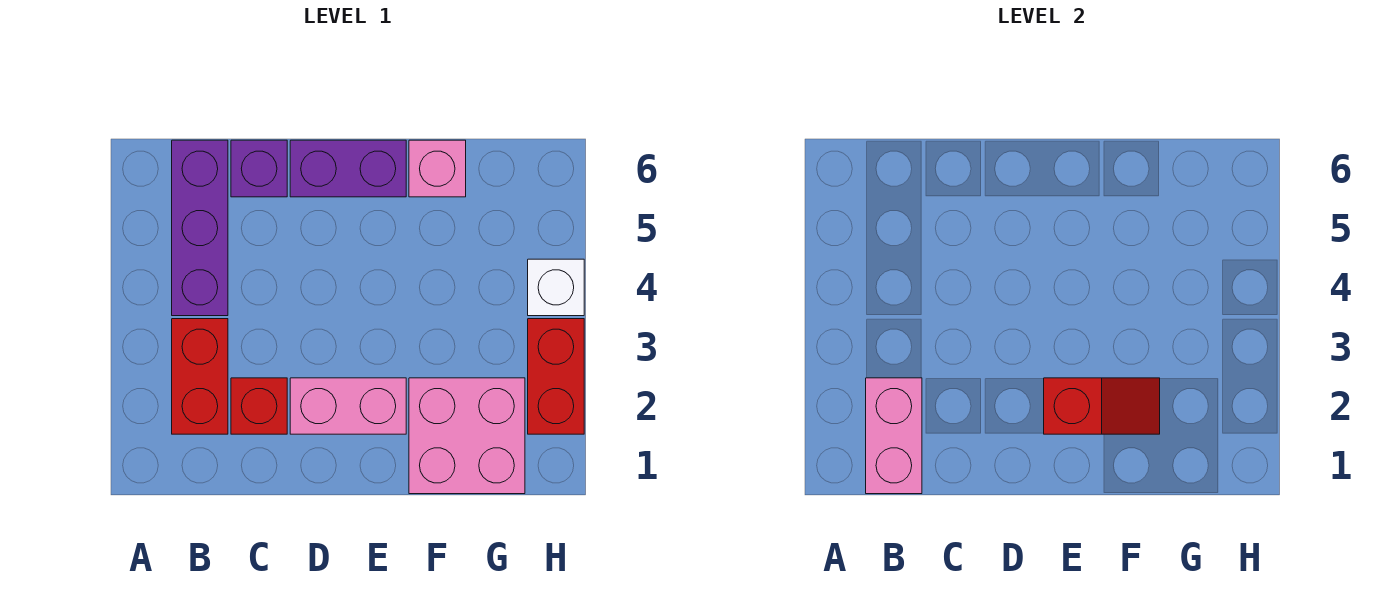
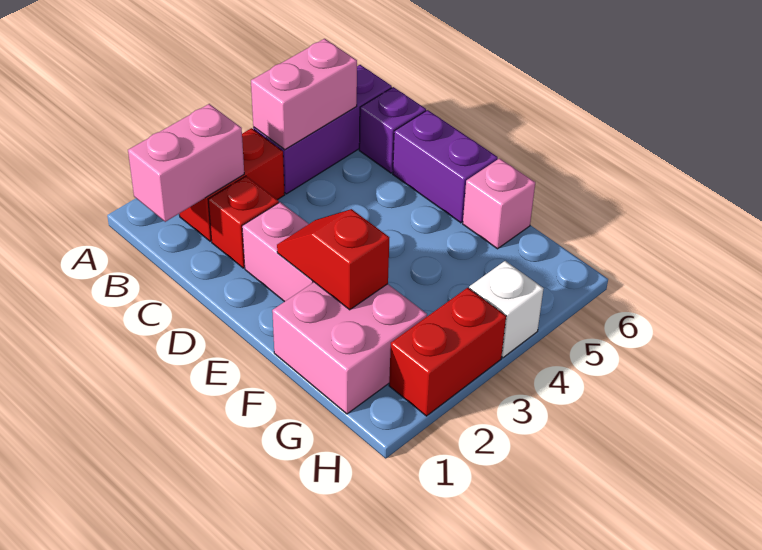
none -> pink 1x2 brick [251,39,357,150]
red 1x2 slope [1044,378,1160,434] -> red 1x2 slope turned to [277,209,389,310]

